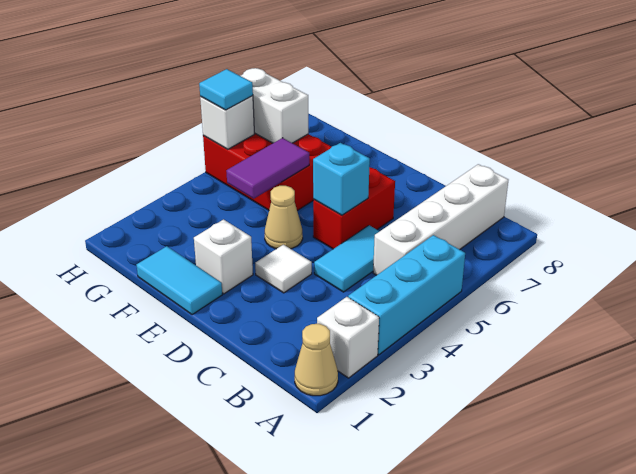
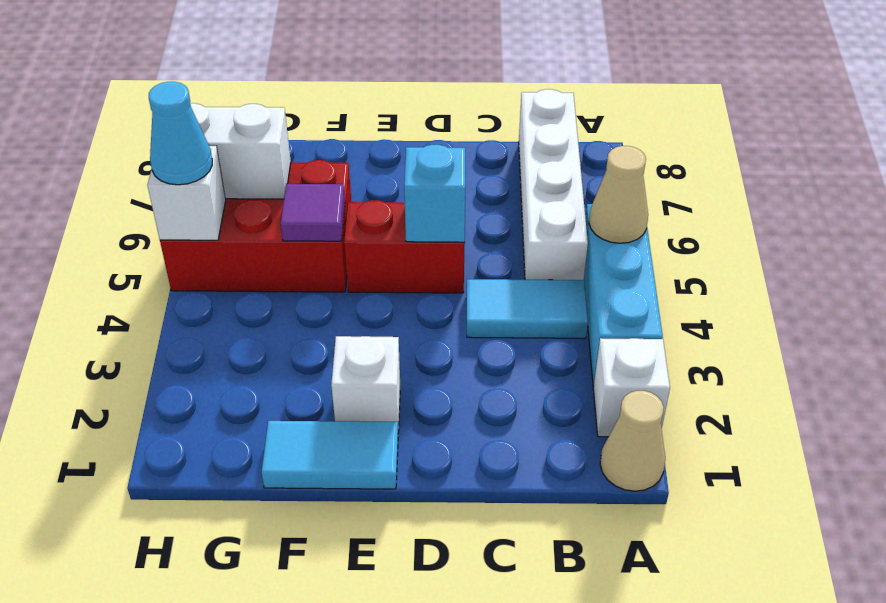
cyan 1x2 tile [314,225,379,292] -> cyan 1x2 tile turned to [467,279,588,338]
white 1x1 tile [255,245,312,293] -> none
red 1x2 brick [313,167,395,249] -> red 1x2 brick turned to [344,200,465,293]
tan 1x1 cone [265,186,303,249] -> tan 1x1 cone moved to [589,146,648,243]
purple 1x2 tile [226,138,309,199] -> purple 1x1 tile [281,184,345,241]
cyan 1x1 tile [199,69,253,110] -> cyan 1x1 cone [149,82,212,185]

